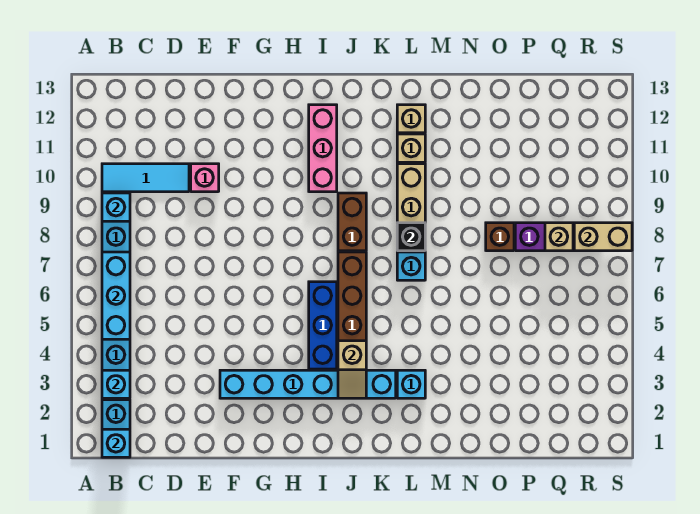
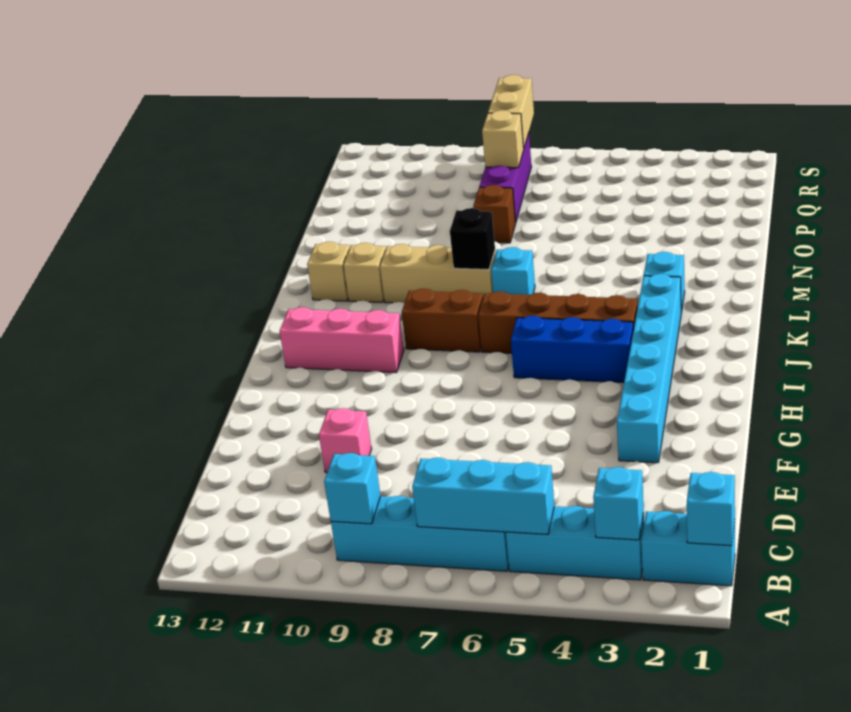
cyan 1x3 tile [102,164,189,192] -> none
tan 1x2 slope [338,341,366,398] -> none

